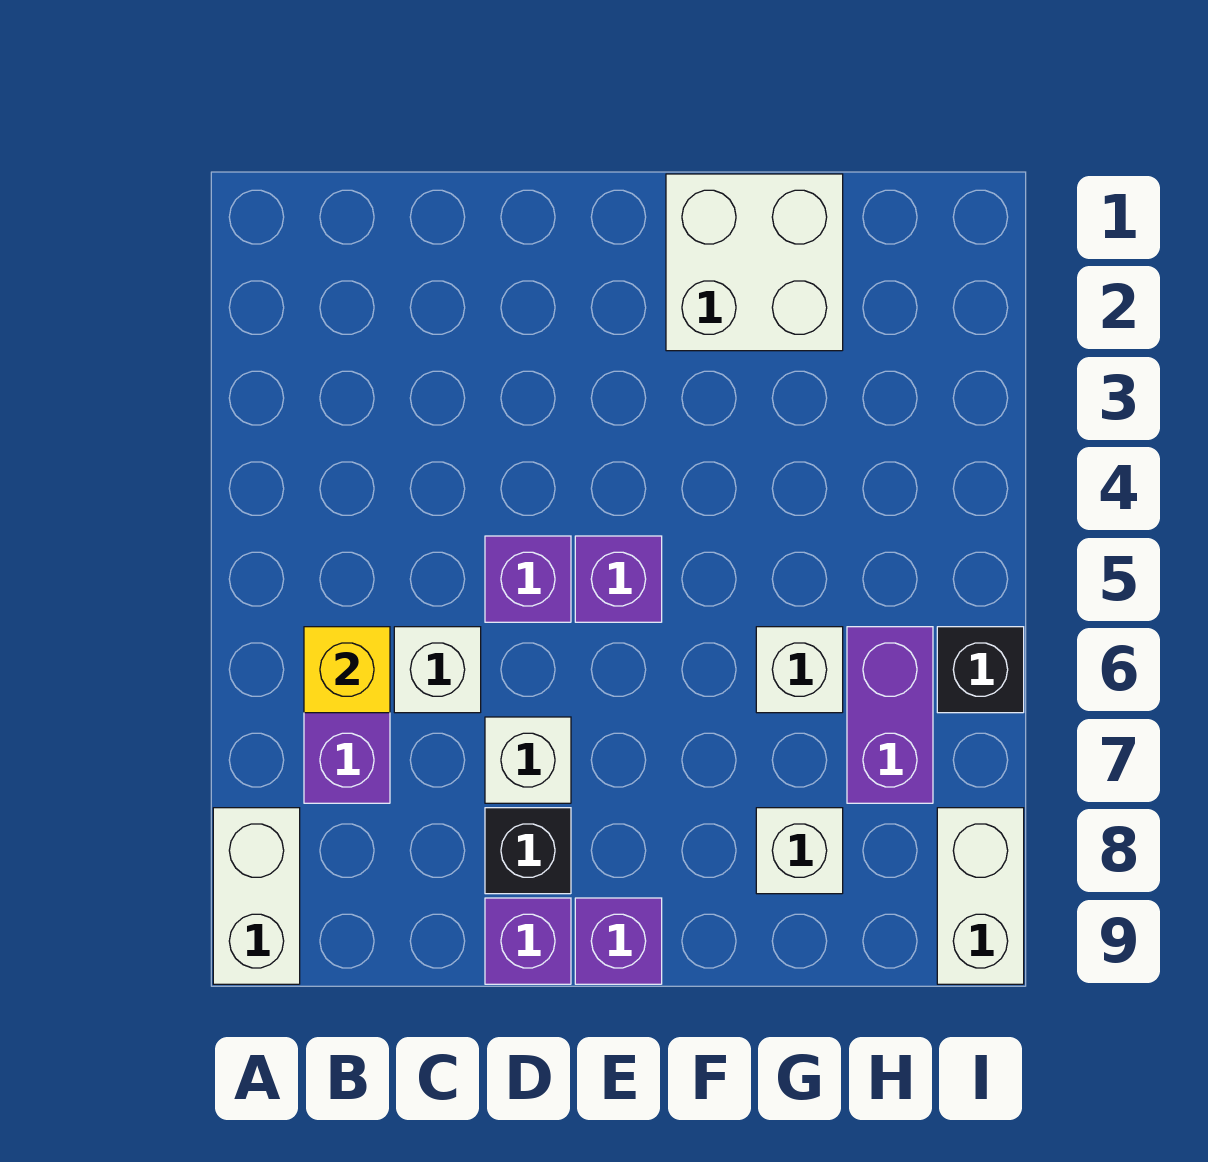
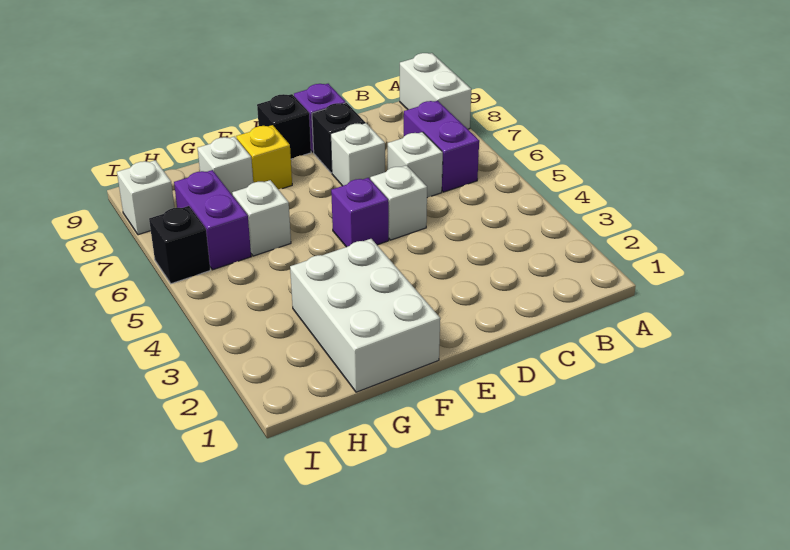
yellow 1x1 brick [304,627,390,713] -> yellow 1x1 brick moved to [236,125,292,189]
purple 1x1 brick [485,536,571,622] -> white 1x1 brick [370,165,427,240]
purple 1x1 brick [575,898,662,984] -> black 1x1 brick [257,94,311,159]
white 2x2 brick [666,174,843,351] -> white 2x3 brick [290,239,440,392]
white 1x2 brick [937,808,1024,984] -> white 1x1 brick [117,160,174,235]

